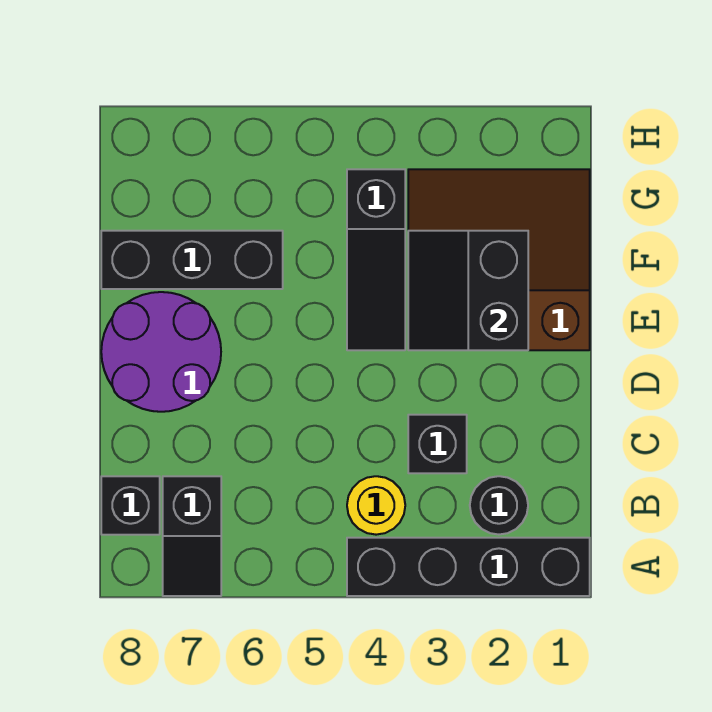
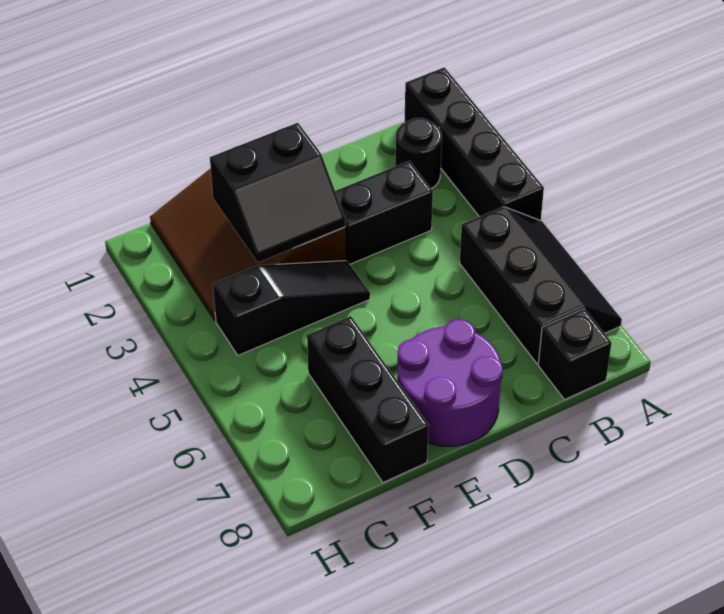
black 1x2 slope [163,476,221,596] -> black 2x3 slope [460,207,622,364]
yellow 1x1 round brick [347,476,405,535] -> none
black 1x1 brick [408,415,467,473] -> black 1x2 brick [335,161,433,264]

